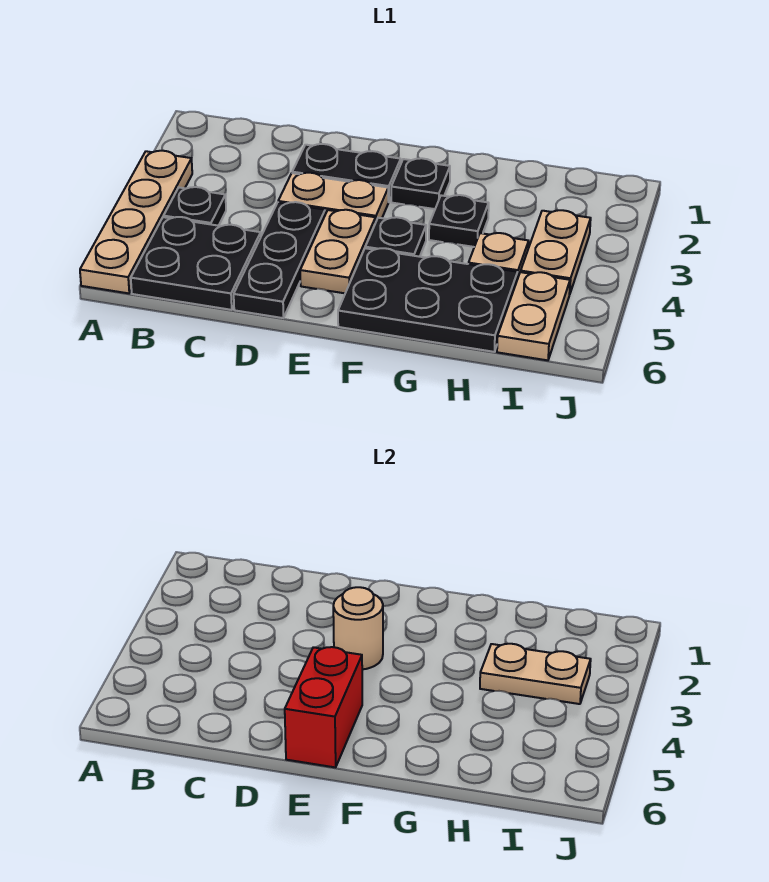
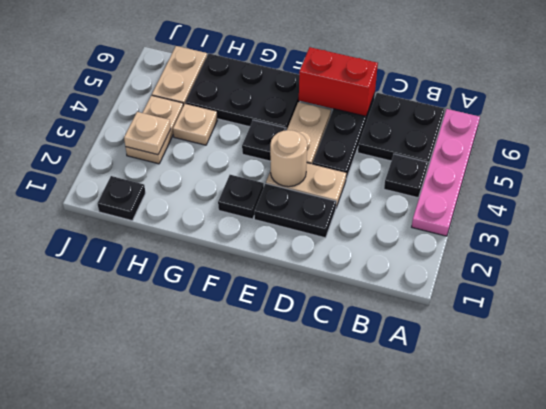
tan 1x4 plate [80,151,192,293] -> pink 1x4 plate [412,109,480,236]
red 1x2 brick [285,647,362,767] -> red 1x2 brick turned to [299,47,378,116]
black 1x1 plate [429,195,489,247] -> black 1x1 plate moved to [97,176,145,221]
tan 1x2 plate [480,644,591,704] -> tan 1x1 plate [124,112,171,155]

